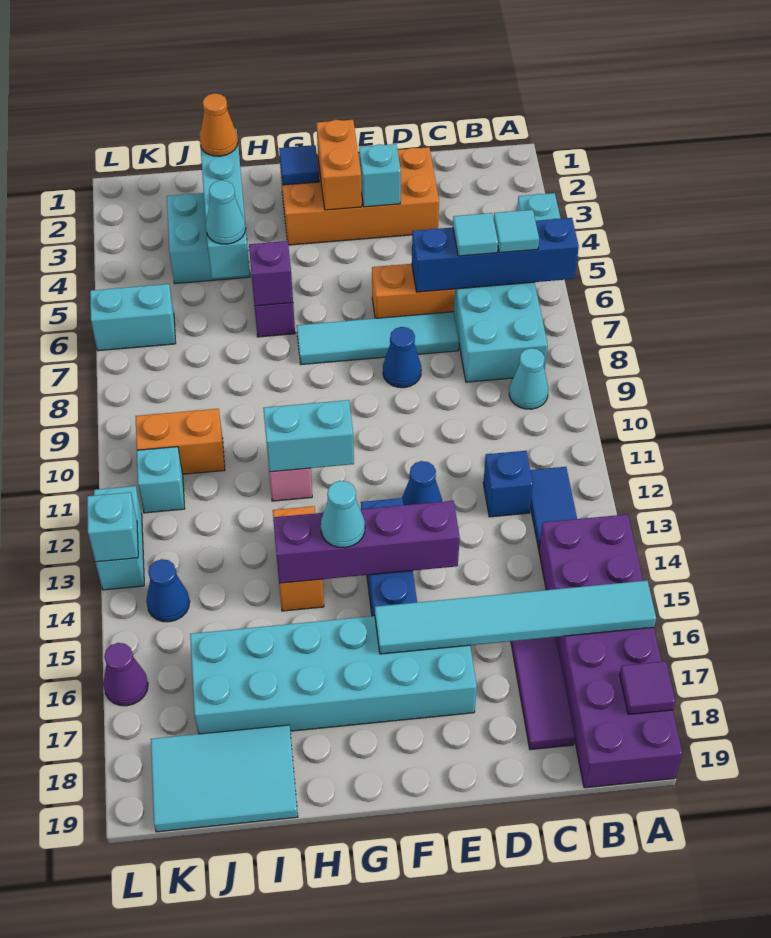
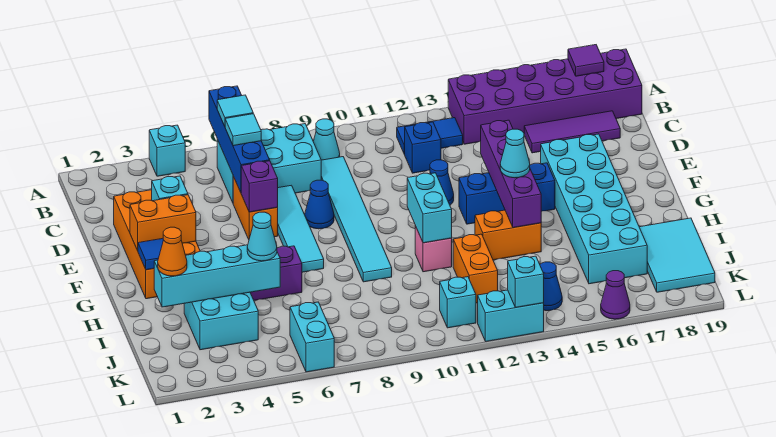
cyan 1x6 tile [375,581,656,654] -> cyan 1x6 tile moved to [321,157,392,282]
purple 1x1 brick [249,241,293,306] -> purple 1x1 brick moved to [241,161,278,212]
orange 1x2 brick [135,409,225,474] -> orange 1x2 brick moved to [453,234,498,303]

